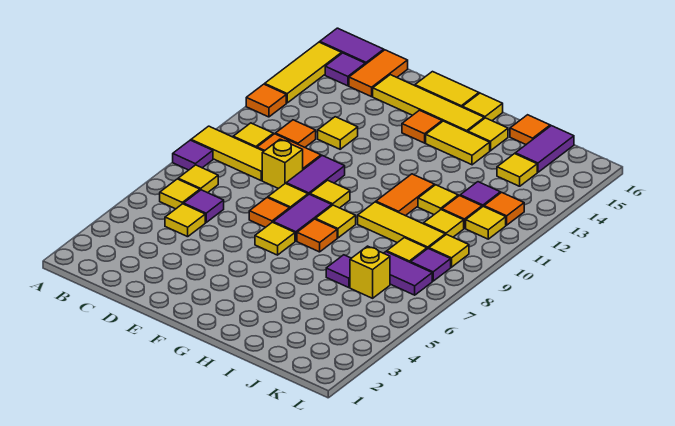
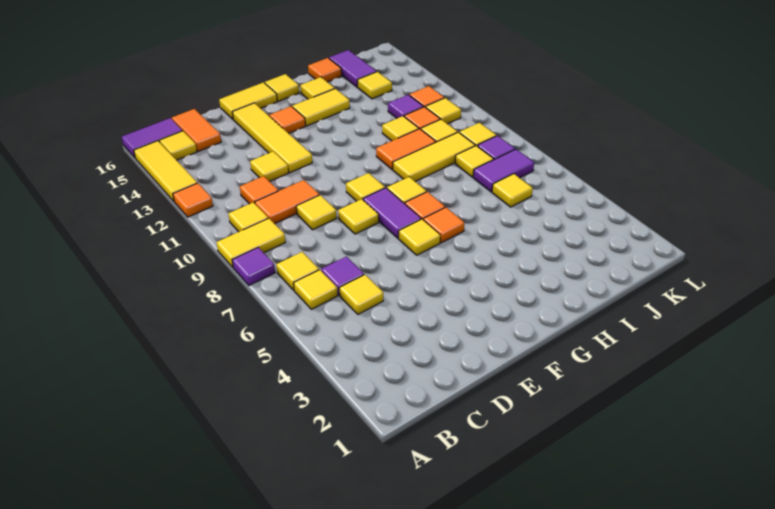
yellow 1x3 tile [191,126,264,180] -> yellow 1x2 tile [217,218,285,267]
purple 1x1 tile [325,53,365,86] -> yellow 1x1 tile [159,131,197,160]
yellow 1x1 brick [262,139,303,189] -> yellow 1x1 tile [296,195,337,230]
yellow 1x4 tile [373,75,484,132] -> yellow 1x4 tile turned to [232,103,312,173]
orange 1x1 tile [249,198,290,227] -> orange 1x1 tile moved to [423,207,464,243]
purple 1x2 tile [286,156,345,195] -> none
orange 1x2 tile [376,174,434,216] -> orange 1x2 tile turned to [376,129,436,170]
purple 1x1 tile [326,255,351,288] -> none
yellow 1x1 brick [350,246,390,298] -> yellow 1x1 tile [492,174,533,207]

